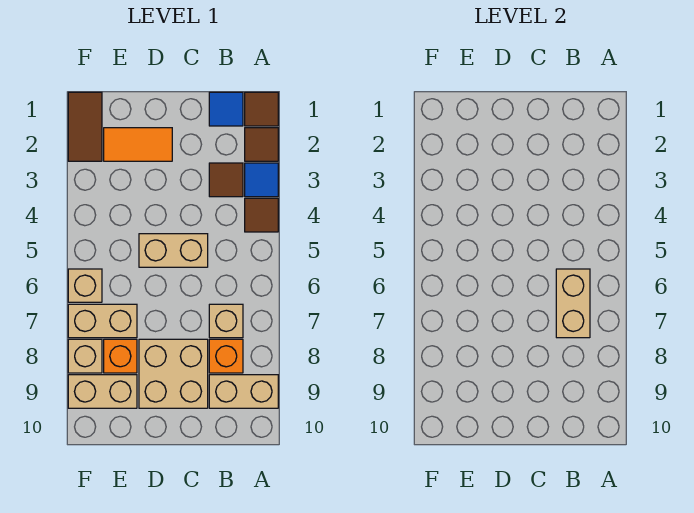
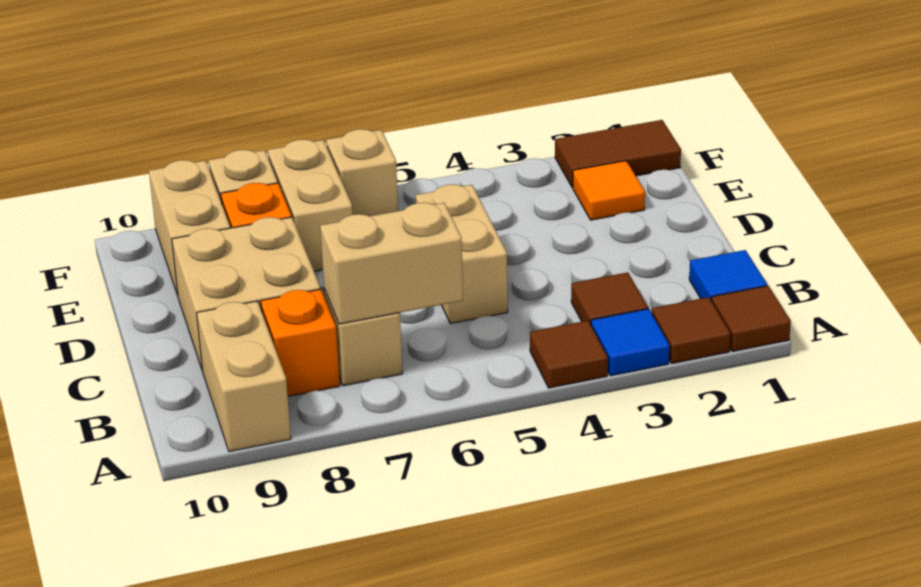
orange 1x2 tile [104,128,172,161] -> orange 1x1 tile [573,161,645,220]

